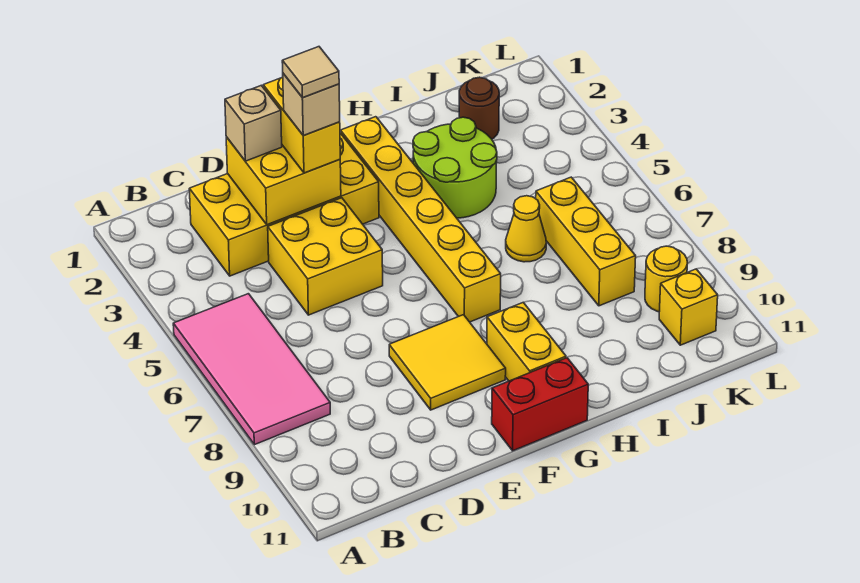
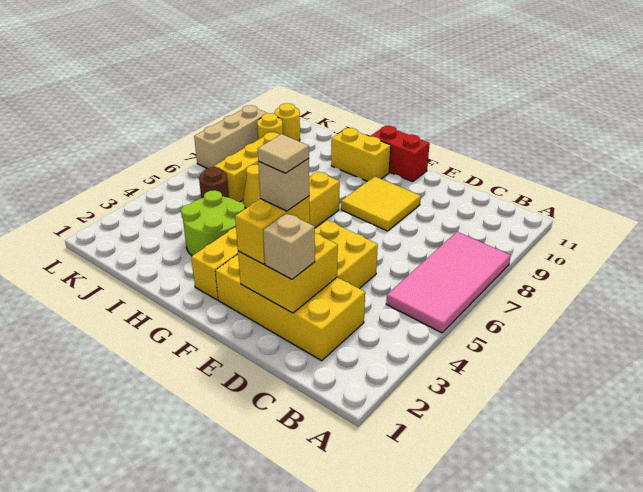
yellow 1x2 brick [487,302,566,381] -> yellow 1x2 brick turned to [331,128,391,181]
brown 1x1 round brick [459,77,499,139] -> brown 1x1 round brick moved to [199,167,229,198]
yellow 1x1 brick [659,269,718,345] -> yellow 1x1 round brick [275,103,300,141]
none -> tan 1x3 brick [194,105,267,168]

